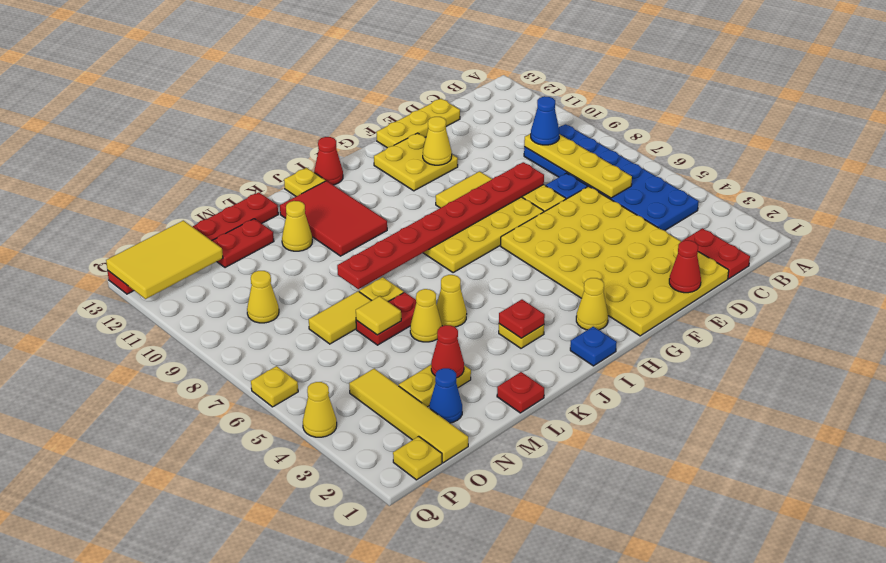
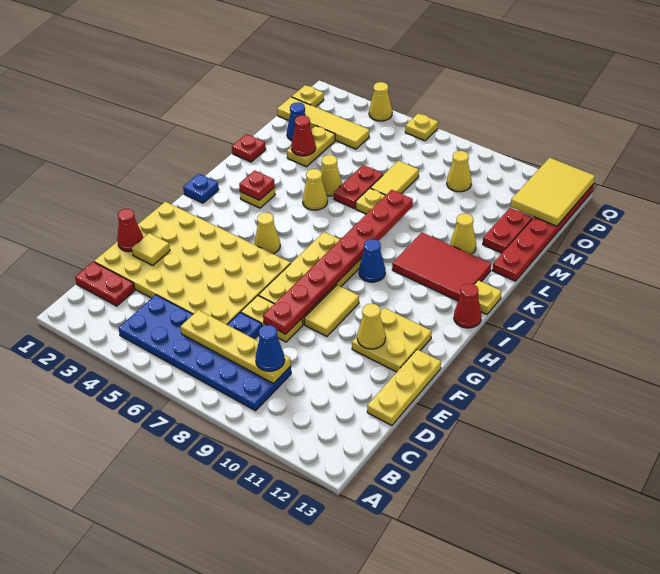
yellow 1x1 cone [576,278,608,330] -> yellow 1x1 cone moved to [254,213,280,254]
none -> blue 1x1 cone [359,239,385,282]
yellow 1x1 tile [356,296,401,335] -> yellow 1x1 tile moved to [132,233,170,265]

